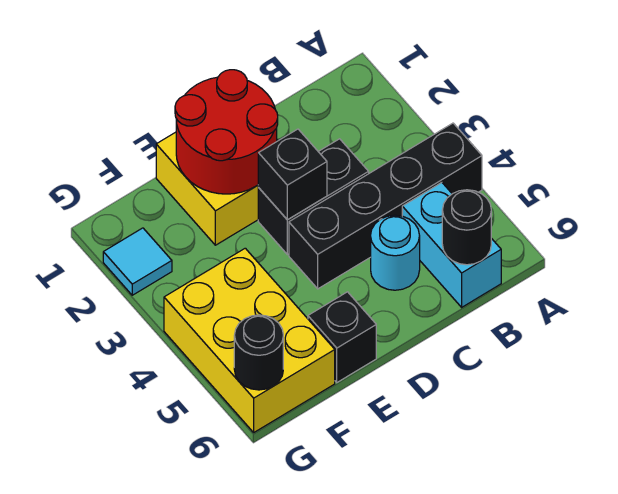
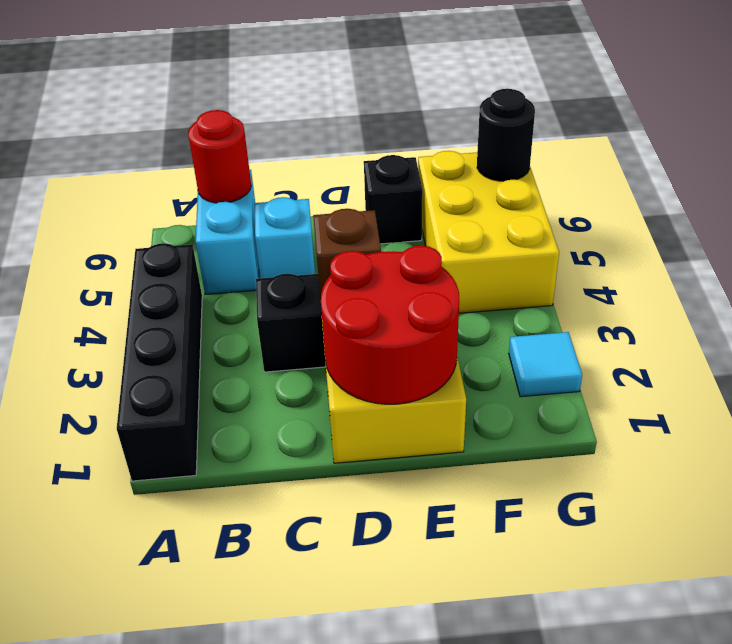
black 1x4 brick [289,123,482,289] -> black 1x4 brick turned to [117,243,202,481]
black 1x1 round brick [442,190,491,265] -> red 1x1 round brick [188,110,251,203]
cyan 1x1 round brick [371,215,420,290] -> cyan 1x1 brick [254,197,315,278]
black 1x1 brick [258,129,327,220] -> brown 1x1 brick [313,209,381,313]

